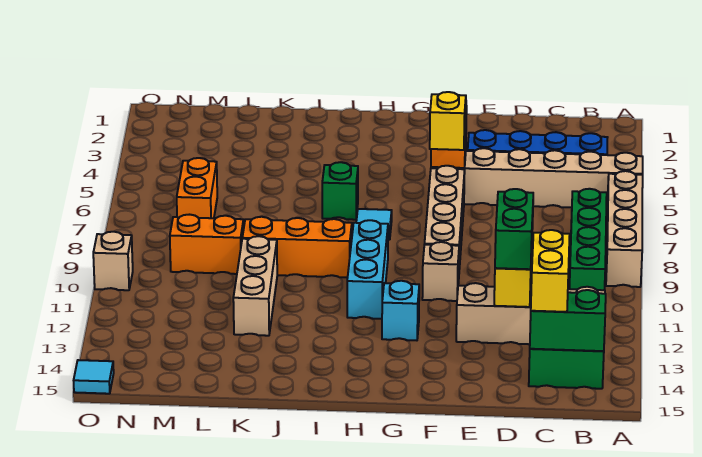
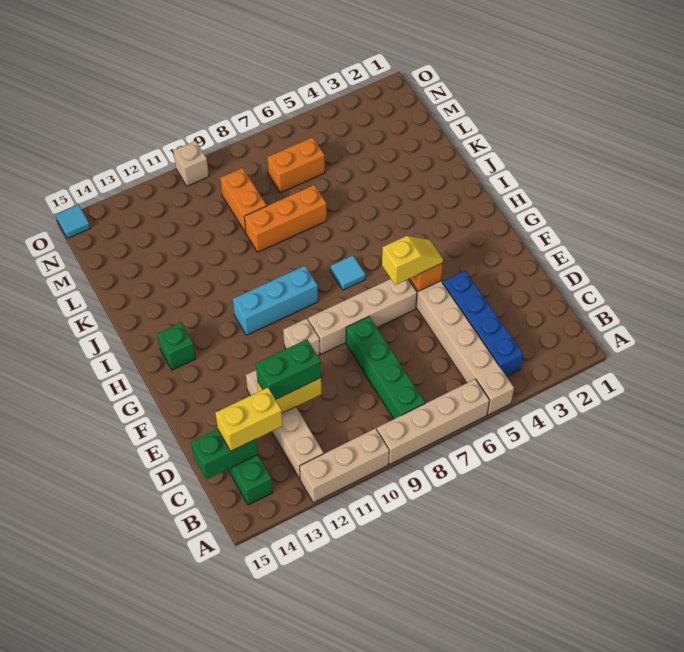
green 1x4 brick [569,189,607,290] -> green 1x4 brick turned to [346,317,425,419]
green 1x2 brick [530,290,606,351] -> green 1x2 brick turned to [191,429,258,480]
cyan 1x1 brick [382,281,419,340] -> none
green 1x1 brick [322,162,358,220] -> green 1x1 brick moved to [157,323,196,370]
orange 1x3 brick [242,217,352,278] -> orange 1x3 brick turned to [244,185,327,252]
tan 1x3 brick [233,236,277,336] -> tan 1x3 brick moved to [300,428,389,503]

